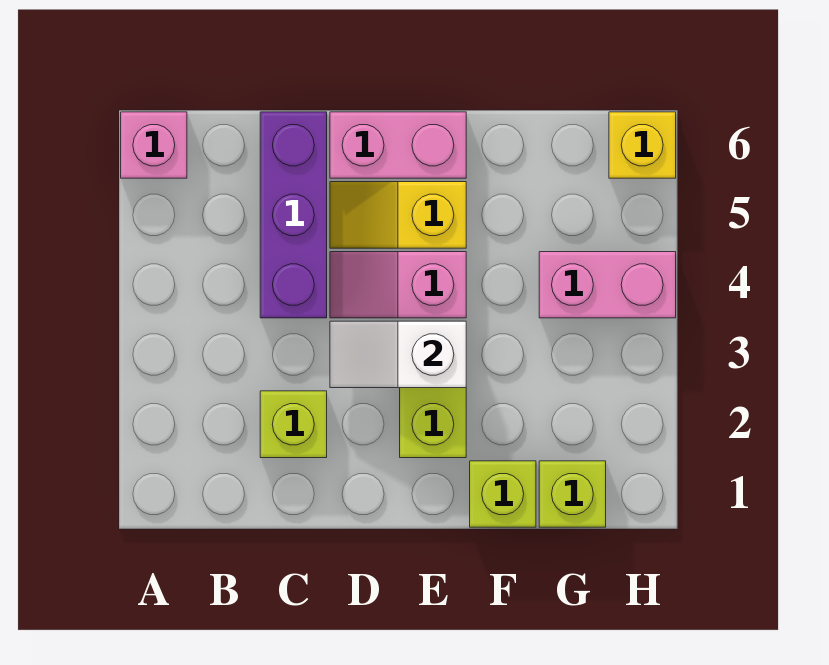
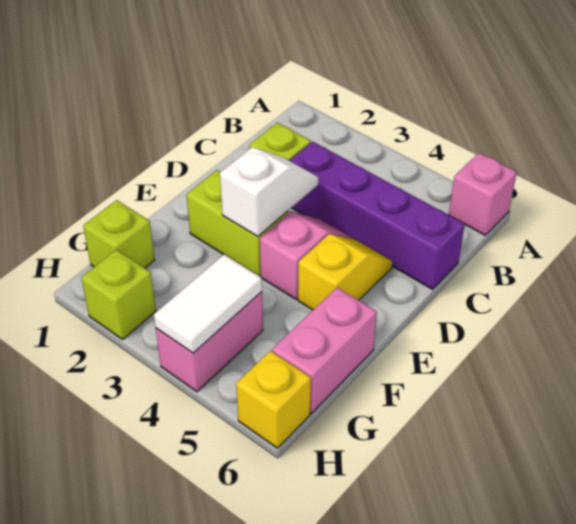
purple 1x3 brick [260,112,327,318] -> purple 1x4 brick [289,142,465,289]
pink 1x2 brick [330,112,466,178] -> pink 1x2 brick moved to [272,288,377,413]
lime 1x1 brick [470,461,536,527] -> lime 1x1 brick moved to [81,250,156,339]
none -> white 1x2 tile [154,254,262,353]

